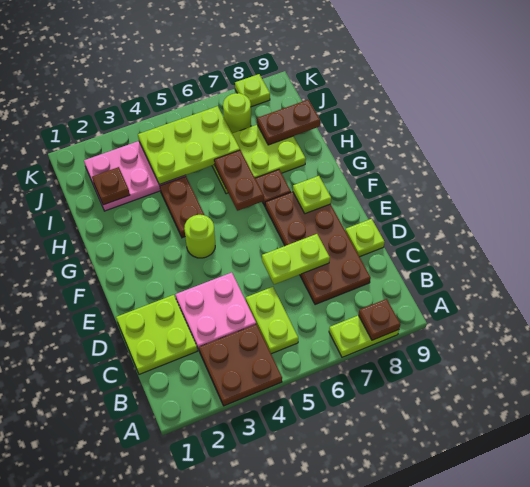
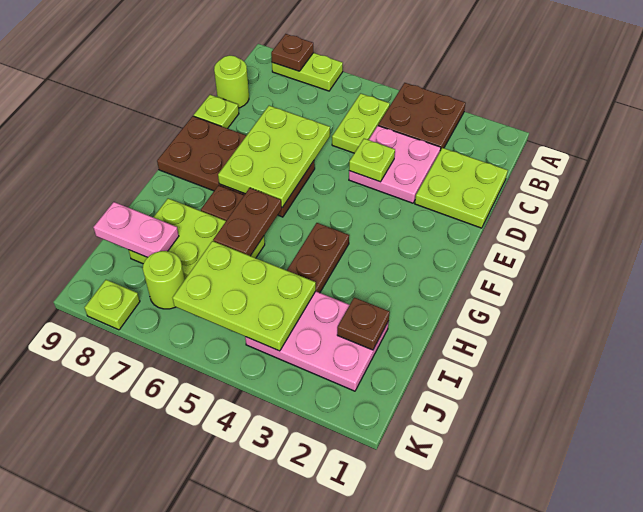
brown 2x4 plate [265,192,371,305] -> brown 2x4 plate turned to [157,116,315,217]
lime 1x2 plate [262,234,330,284] -> lime 2x3 plate [218,106,330,208]
lime 1x1 round brick [184,215,215,258] -> lime 1x1 round brick moved to [214,55,249,108]
lime 1x1 plate [293,176,331,214] -> lime 1x1 plate moved to [349,139,395,182]
brown 1x2 plate [257,100,320,145] -> pink 1x2 plate [93,202,179,257]

